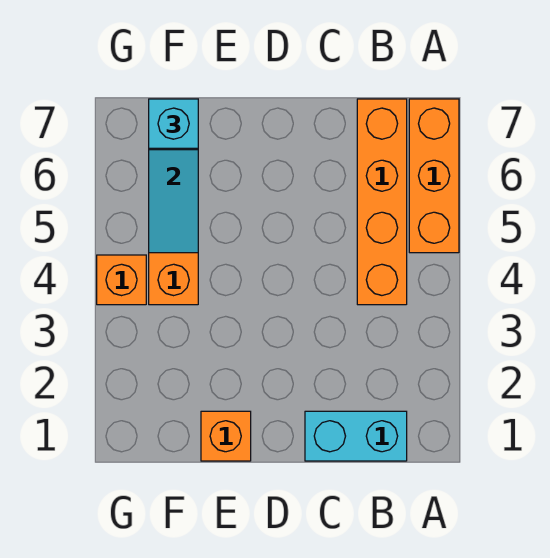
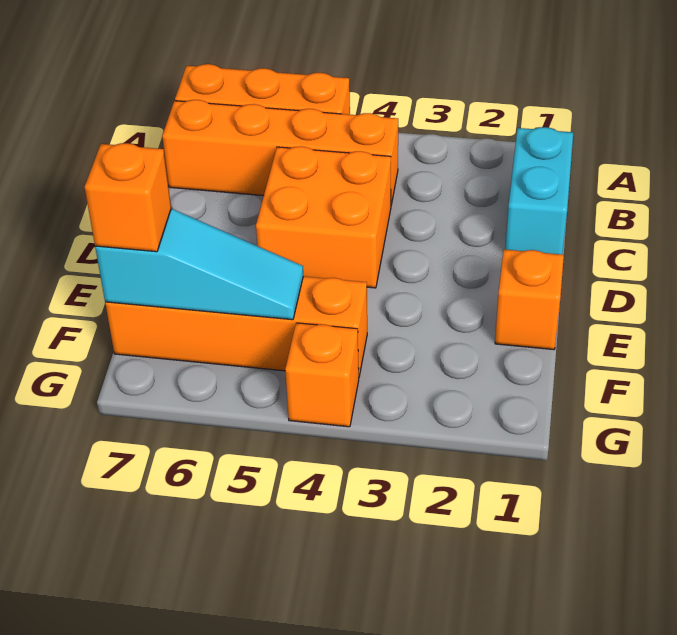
none -> orange 2x2 brick [256,146,391,288]
cyan 1x1 brick [149,99,198,148] -> orange 1x1 brick [85,143,171,252]

